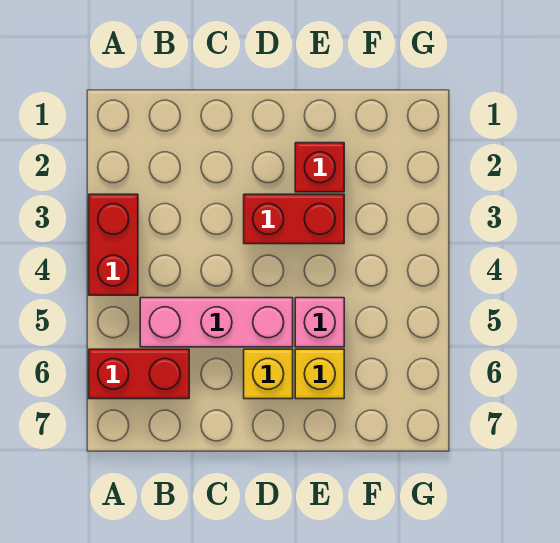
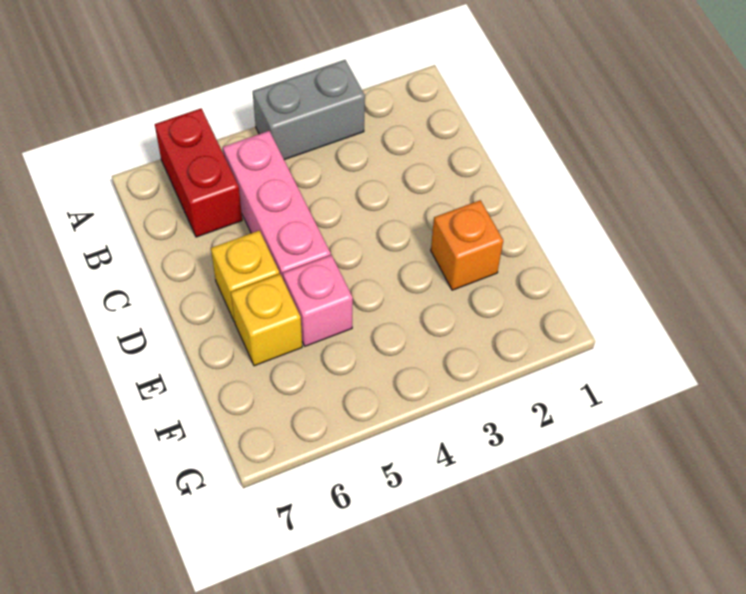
red 1x2 brick [89,194,138,295] -> grey 1x2 brick [253,60,365,160]
red 1x2 brick [244,194,344,244] -> none
red 1x1 brick [295,143,344,192] -> orange 1x1 brick [431,200,503,290]

